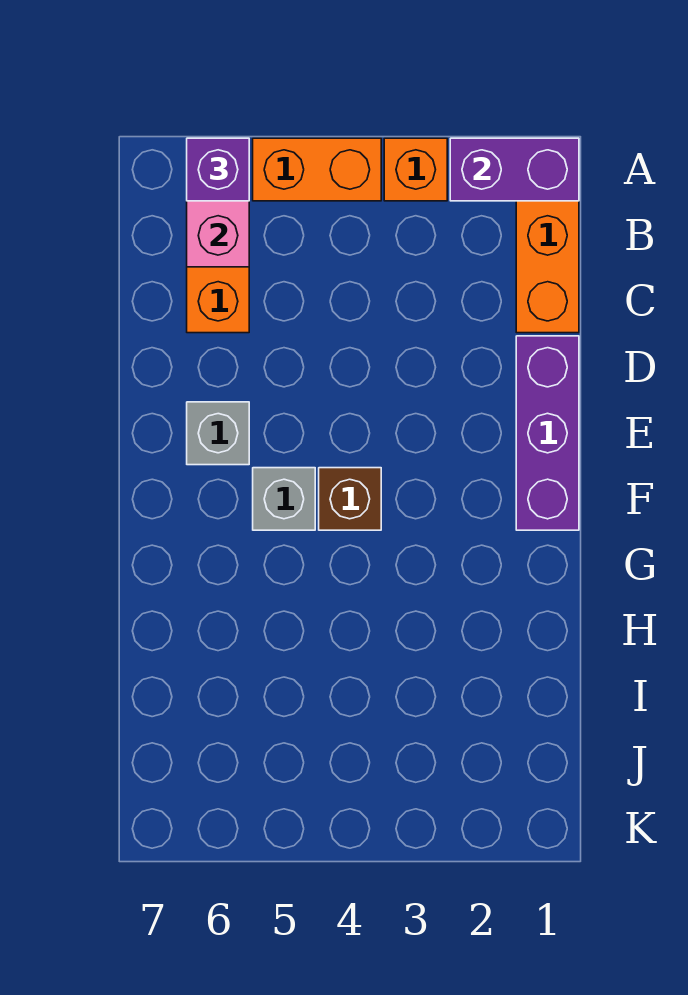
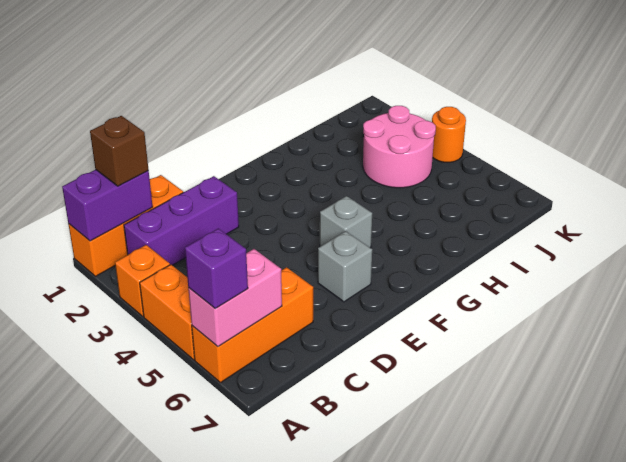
purple 1x2 brick [450,138,579,201] -> purple 1x2 brick turned to [62,170,153,241]
purple 1x3 brick [516,336,579,530] -> purple 1x3 brick moved to [124,176,239,265]
brown 1x1 brick [319,468,381,530] -> brown 1x1 brick moved to [90,116,149,186]
none -> pink 2x2 round brick [363,106,436,188]
none -> orange 1x1 round brick [432,107,466,163]

